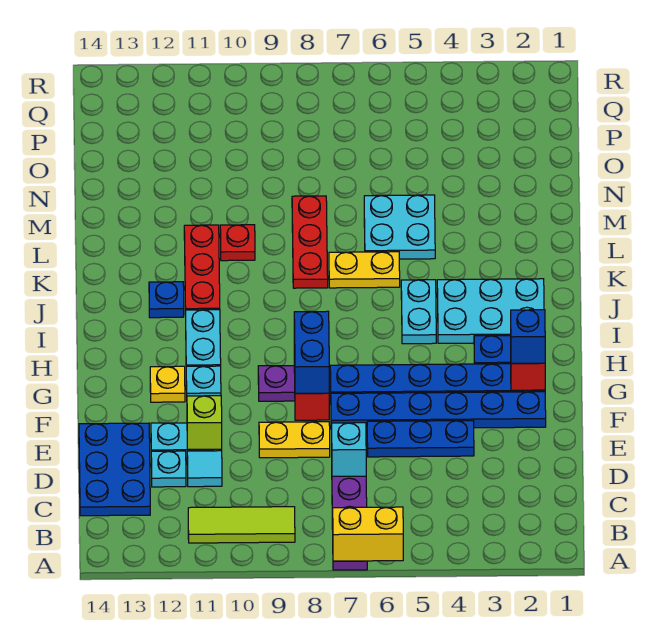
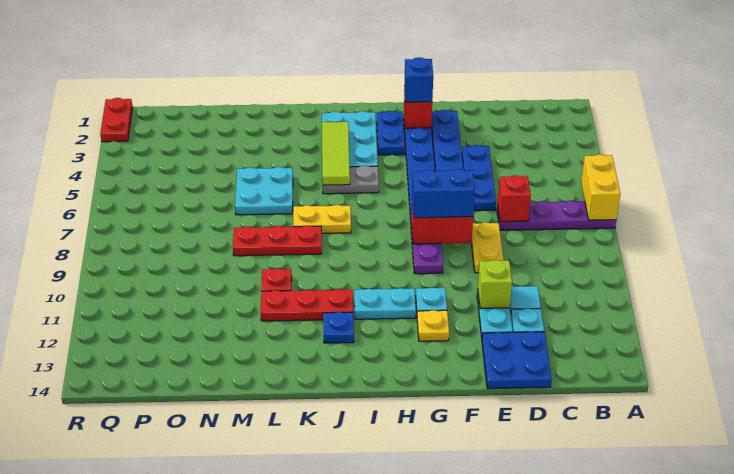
lime 1x3 tile [188,507,295,543] -> lime 1x3 tile moved to [322,122,350,185]
blue 2x3 plate [79,423,150,516] -> blue 2x2 plate [482,332,552,389]
cyan 1x1 brick [332,423,366,476] -> red 1x1 brick [498,175,531,222]
cyan 1x2 plate [401,280,436,344] -> grey 1x2 plate [323,165,379,194]
yellow 1x2 plate [329,252,400,288] -> yellow 1x2 plate turned to [293,205,351,233]
none -> red 1x2 plate [100,98,133,142]

